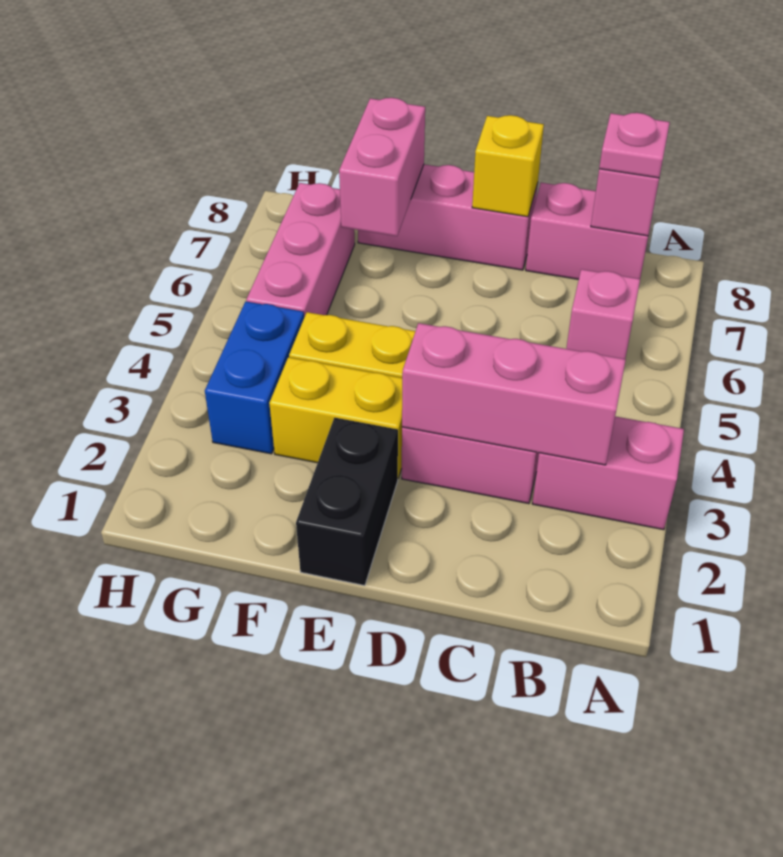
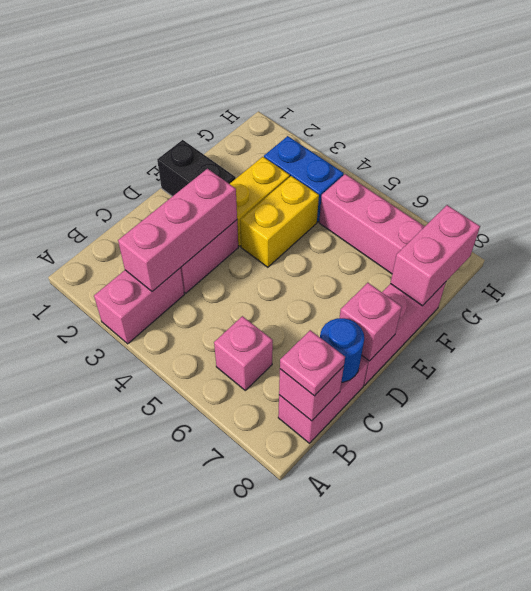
none -> blue 1x1 round brick [320,318,364,382]
yellow 1x1 brick [472,115,544,217] -> pink 1x1 brick [340,283,402,361]
pink 1x2 brick [339,98,425,236] -> pink 1x2 brick turned to [390,205,480,306]

